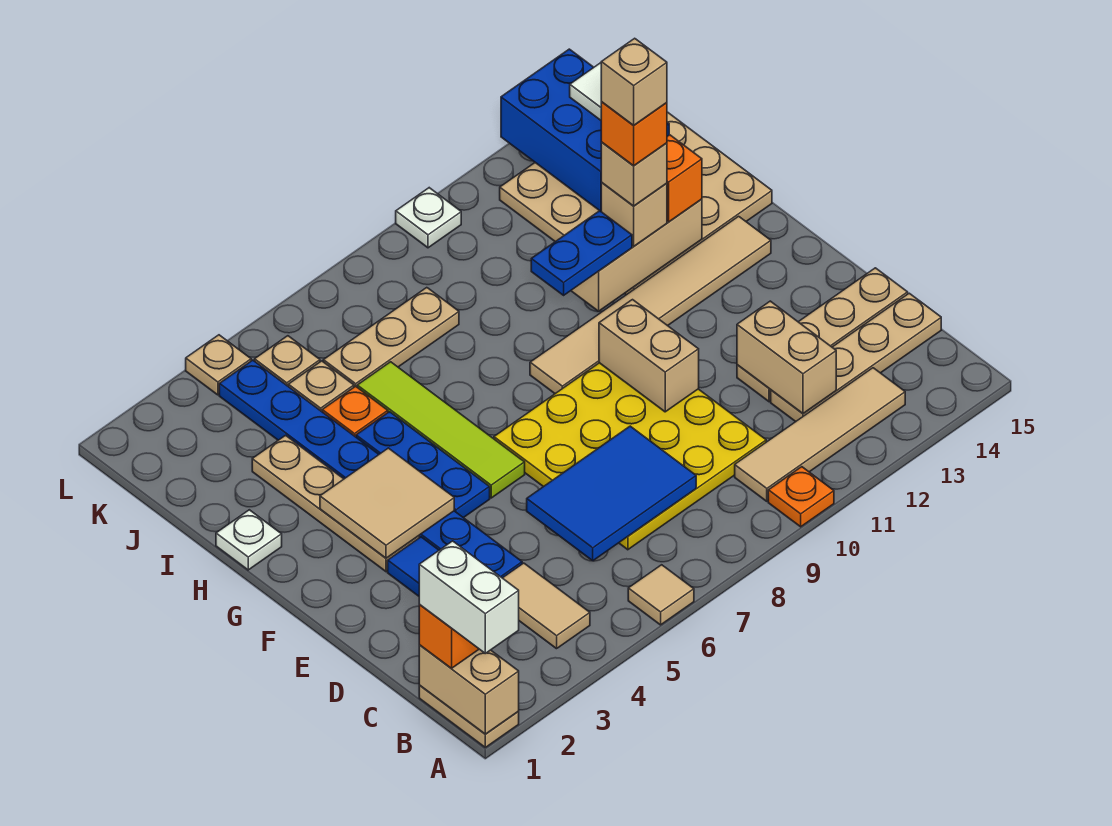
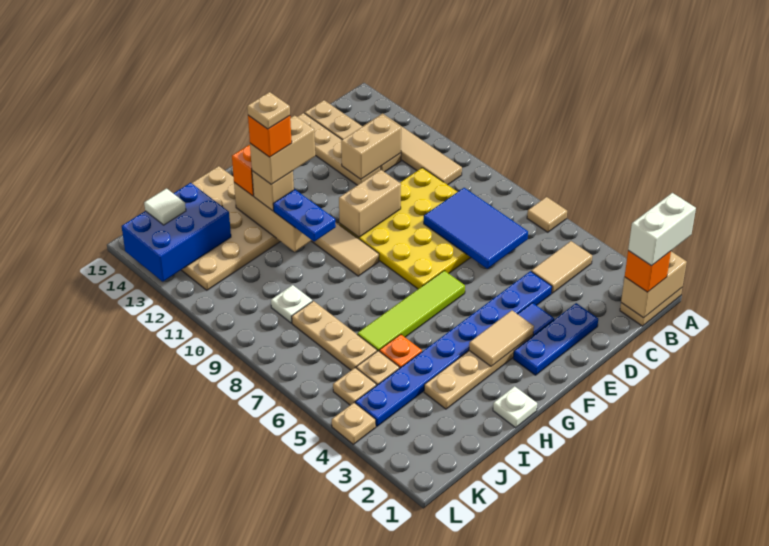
orange 1x1 plate [768,467,834,527] -> none
tan 2x2 tile [320,448,454,558] -> tan 1x2 tile [469,310,534,366]
blue 1x3 plate [356,412,490,518] -> blue 1x3 plate moved to [513,303,598,375]
tan 1x1 brick [601,142,667,206] -> tan 1x2 brick [250,115,315,184]
tan 1x1 brick [601,38,667,126] -> tan 1x1 plate [247,92,290,129]
white 1x1 plate [396,188,461,248] -> white 1x1 plate moved to [271,285,312,323]

